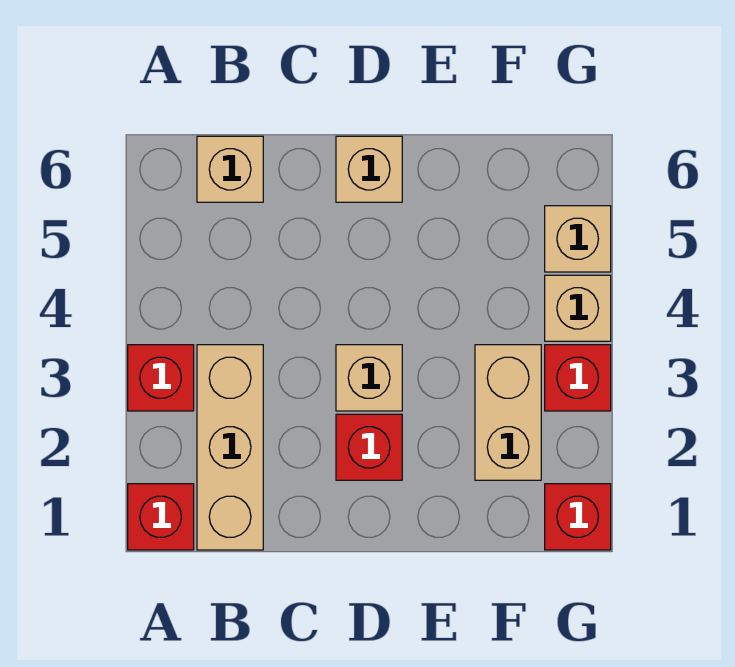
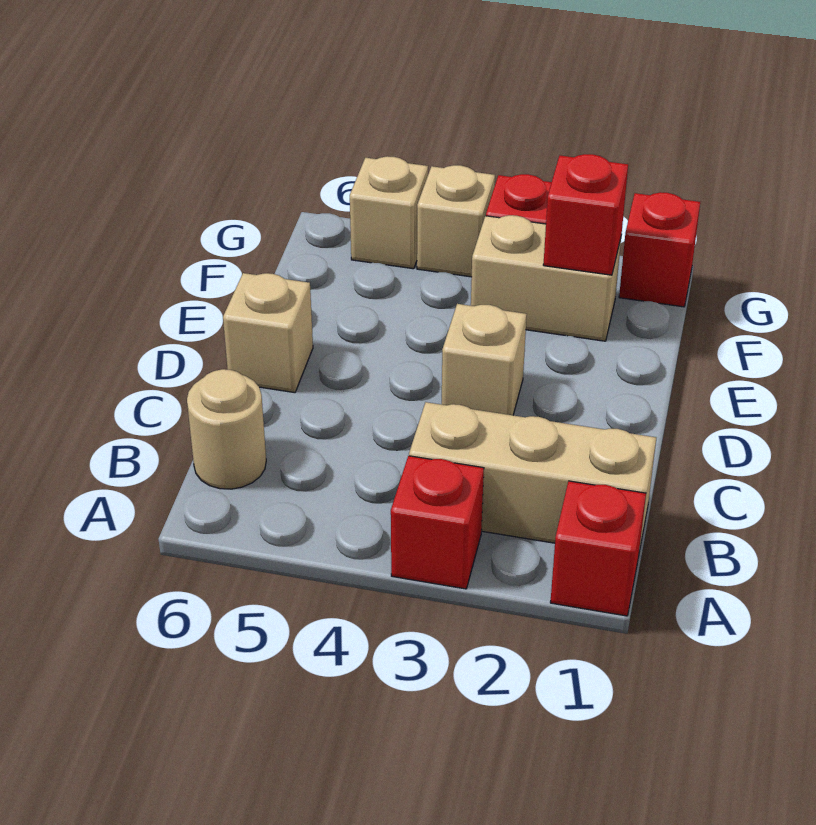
tan 1x1 brick [197,136,263,202] -> tan 1x1 round brick [187,369,266,489]
red 1x1 brick [336,414,402,480] -> red 1x1 brick moved to [543,154,628,275]

